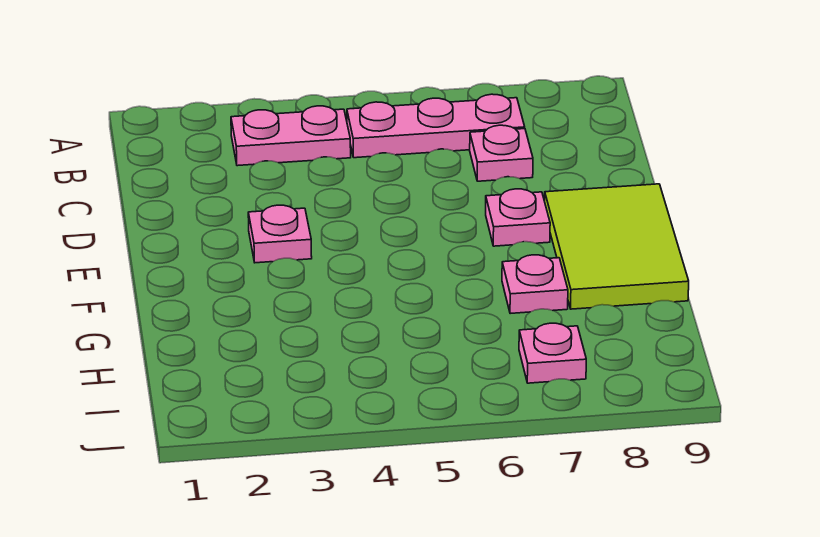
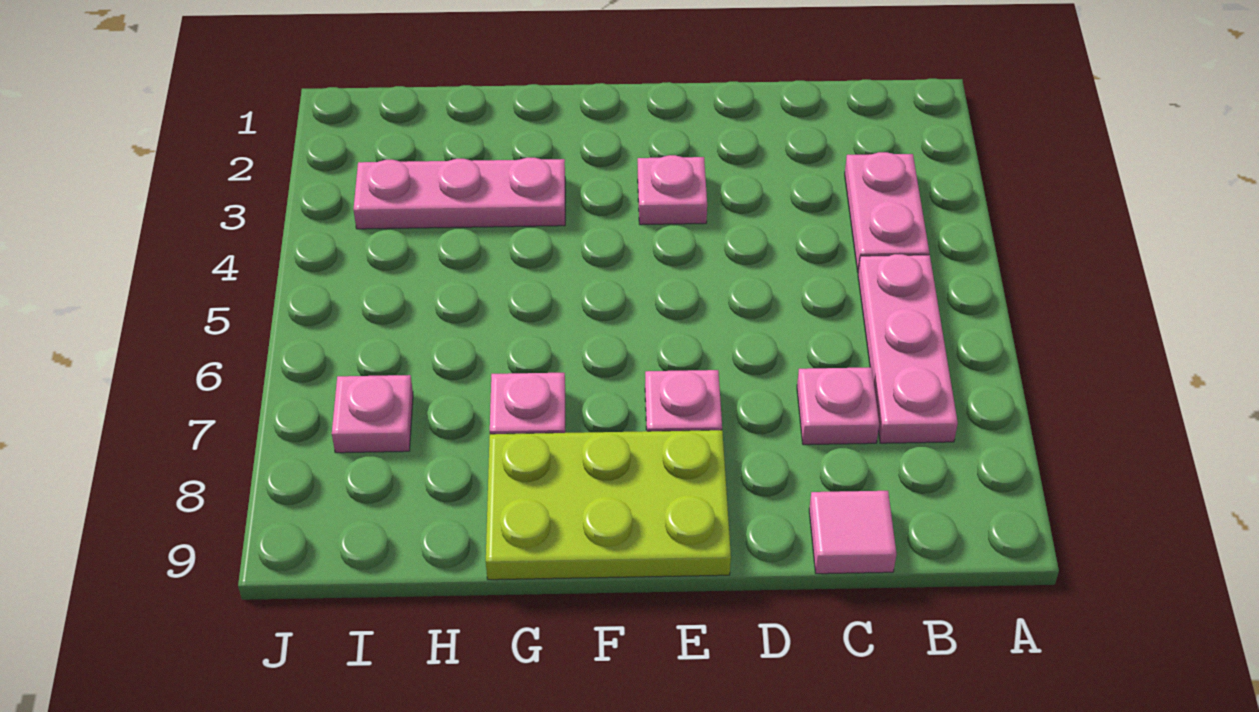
none -> pink 1x1 tile [809,491,897,574]
lime 2x3 tile [545,184,689,309] -> lime 2x3 plate [486,430,731,580]
none -> pink 1x3 plate [353,158,565,229]

